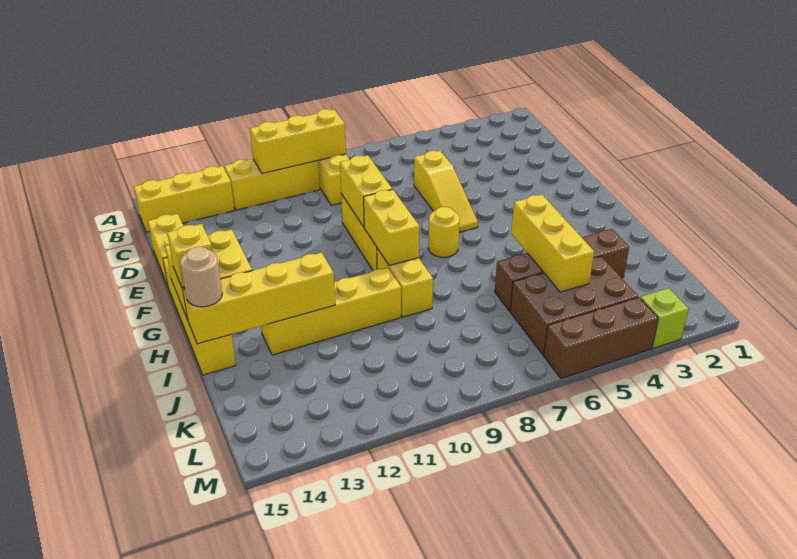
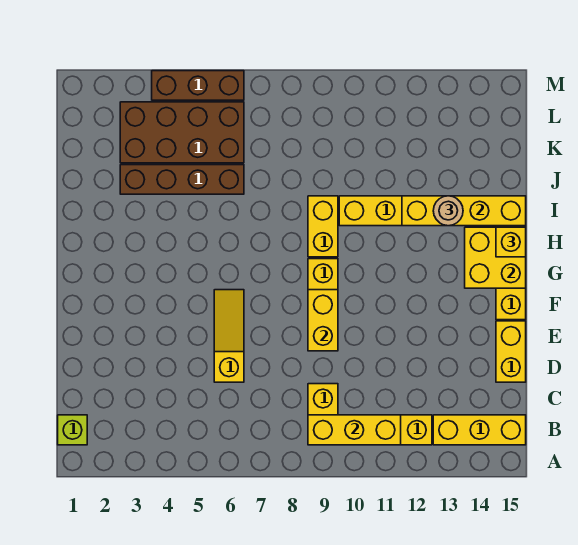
yellow 1x1 round brick [428,207,460,257] -> none
yellow 1x2 brick [364,189,419,266] -> none
yellow 1x3 brick [511,195,594,292] -> none
tan 1x1 round brick [180,247,222,307] -> tan 1x1 round brick moved to [433,196,463,226]
brown 2x3 brick [510,256,638,355] -> brown 2x4 brick [120,102,244,163]
lime 1x1 brick [640,288,689,348] -> lime 1x1 brick moved to [58,415,87,445]

